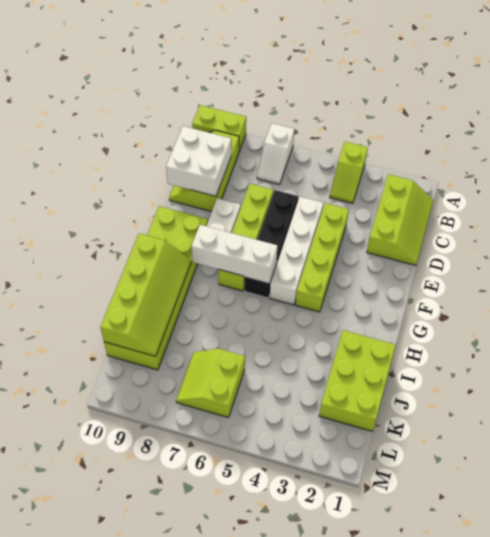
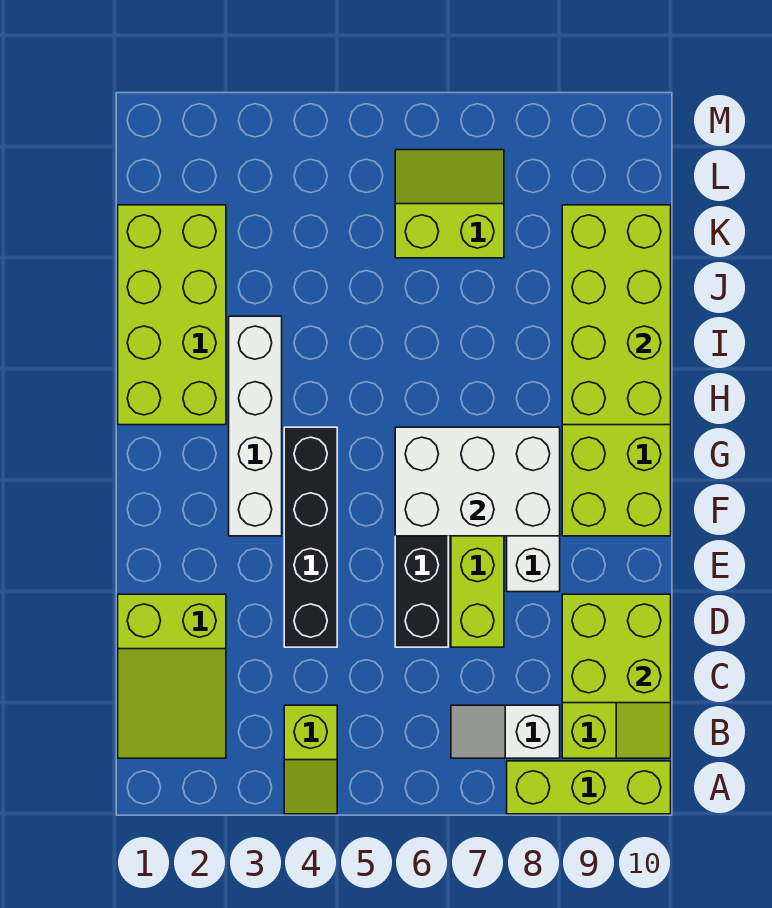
lime 1x2 slope [330,142,368,203] -> lime 1x2 slope turned to [284,705,337,814]
white 1x2 slope [257,123,294,185] -> white 1x2 slope turned to [451,705,560,758]
lime 1x2 brick [192,105,246,151] -> lime 1x3 brick [507,761,671,814]
lime 2x3 slope [367,174,433,265] -> lime 2x3 slope turned to [118,594,226,758]
white 2x2 brick [166,126,231,196] -> lime 2x2 brick [562,594,671,703]
lime 1x4 brick [295,203,349,312] -> black 1x4 brick [284,427,337,647]
white 1x4 brick [270,197,323,305] -> white 1x4 brick moved to [229,316,282,536]
white 1x3 brick [192,225,277,283] -> white 2x3 brick [395,427,560,536]
lime 2x4 slope [100,233,191,356] -> lime 2x4 brick [562,205,671,425]
lime 2x3 brick [319,330,396,431] -> lime 2x4 brick [118,205,226,425]
lime 2x2 slope [176,349,245,418] -> lime 2x2 slope turned to [395,150,504,258]

